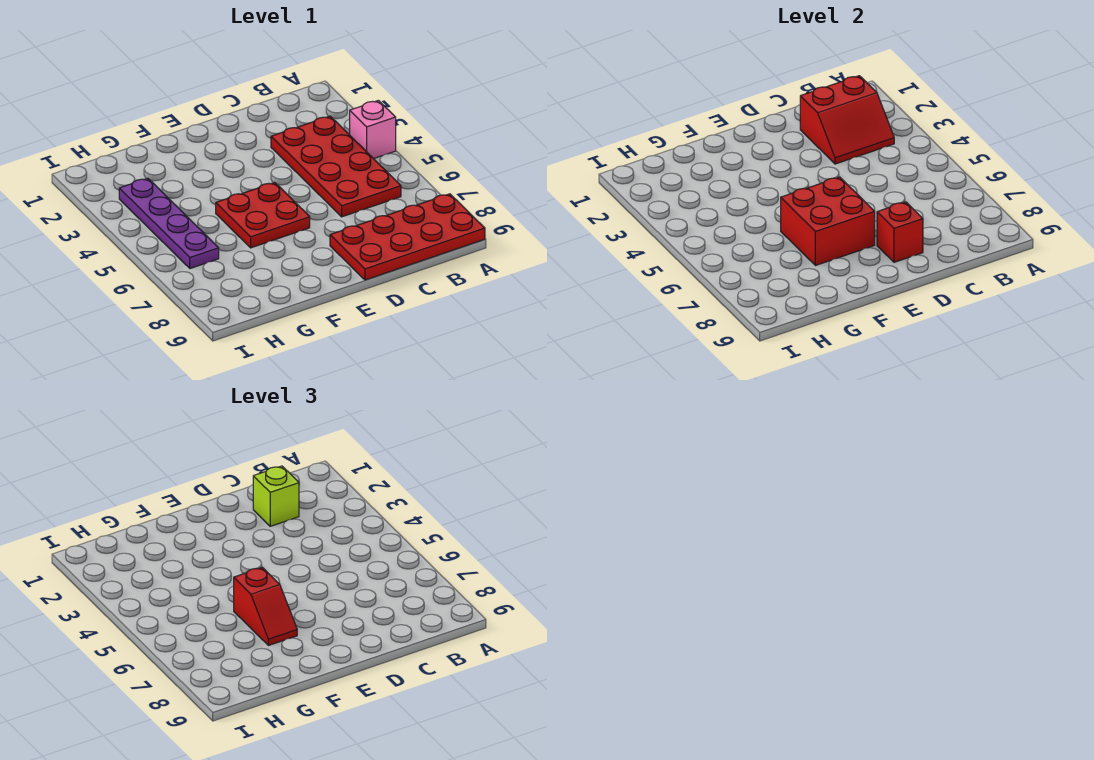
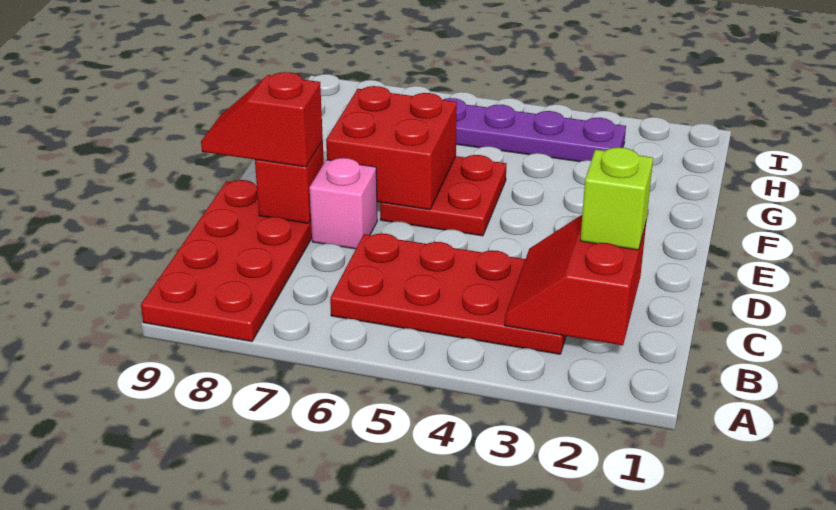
pink 1x1 brick [350,100,396,159] -> pink 1x1 brick moved to [310,158,377,249]
red 1x2 slope [234,567,297,646] -> red 1x2 slope moved to [201,72,323,167]

